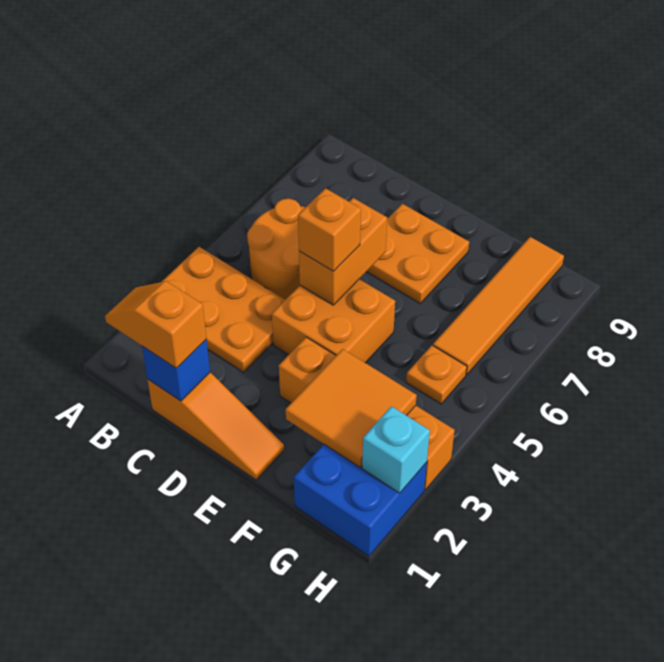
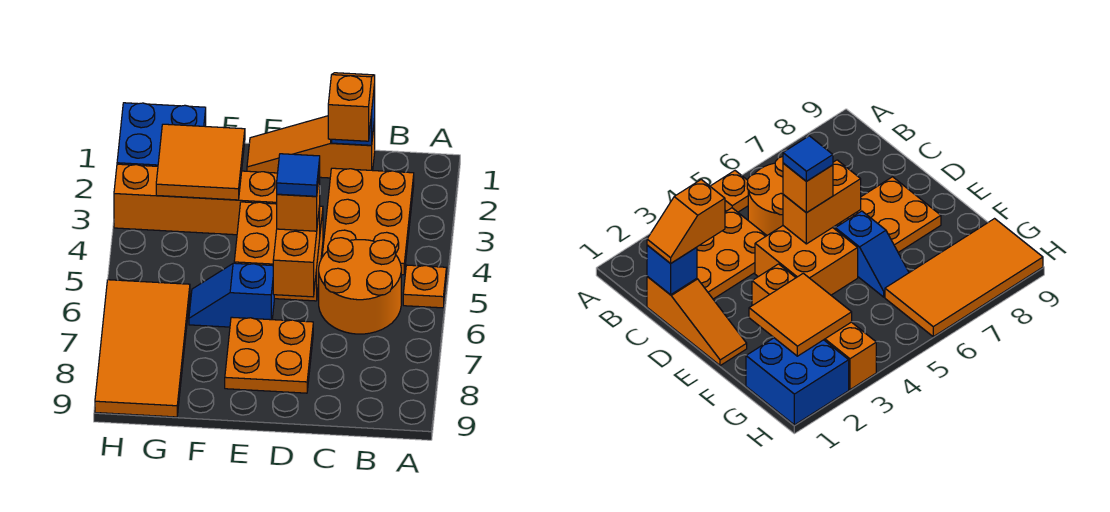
orange 2x3 plate [162,247,285,372] -> orange 2x3 plate turned to [322,168,414,275]
orange 1x2 slope [105,281,206,368] -> orange 1x2 slope turned to [328,73,375,141]
none -> blue 1x1 tile [277,154,320,196]
none -> blue 1x2 slope [189,263,274,327]
orange 1x1 plate [406,345,467,404] -> orange 1x1 plate moved to [403,265,447,308]
orange 1x4 tile [433,237,564,375] -> orange 2x4 tile [95,280,190,417]
cyan 1x1 brick [362,406,430,493] -> none

